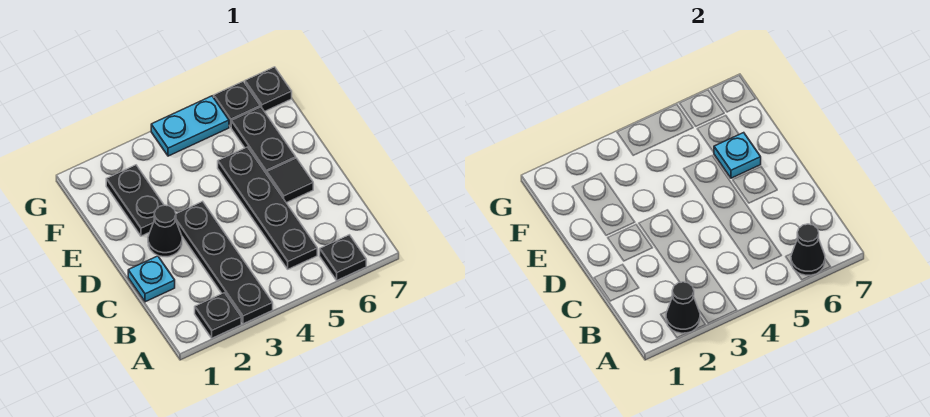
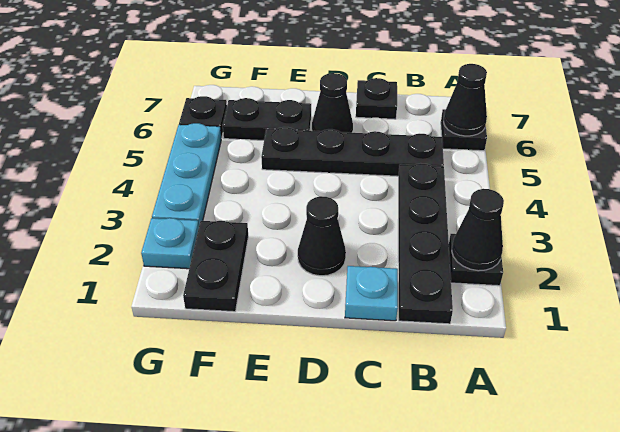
black 1x4 plate [176,201,273,324] -> black 1x4 plate turned to [398,163,453,324]
black 1x1 tile [267,158,313,203] -> black 1x1 cone [312,73,353,133]
black 1x2 plate [106,165,164,236] -> black 1x2 plate turned to [183,221,248,312]
cyan 1x1 plate [714,133,761,178] -> cyan 1x1 plate moved to [141,218,199,269]
cyan 1x2 plate [151,96,229,156] -> cyan 1x3 plate [152,123,221,224]
black 1x1 plate [245,67,292,112] -> black 1x1 plate moved to [356,78,397,119]

